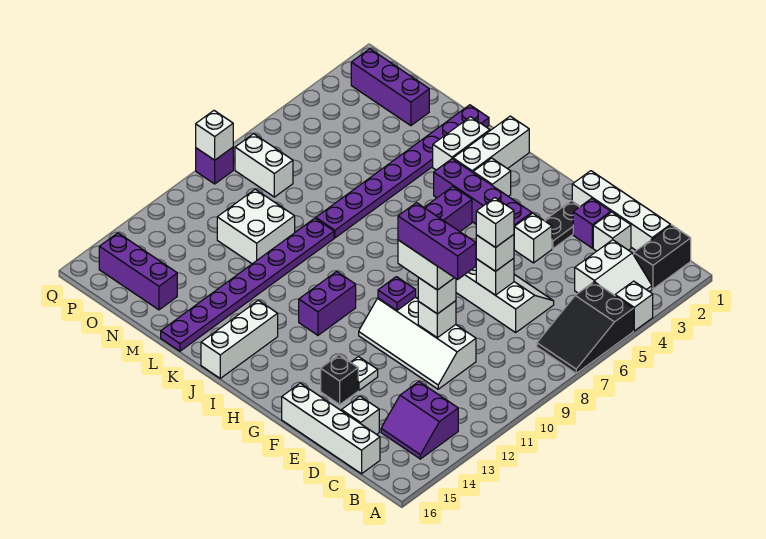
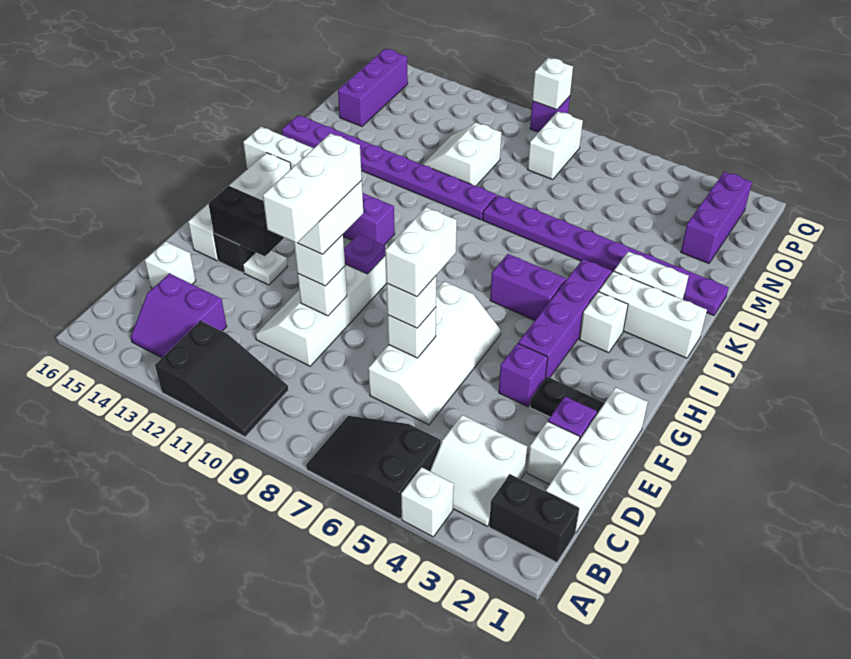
none -> black 2x3 slope [155,321,288,437]
purple 2x2 slope [381,382,458,459] -> purple 2x2 slope turned to [131,273,227,358]
white 1x4 brick [282,383,380,474] -> white 1x4 brick moved to [188,153,291,261]
purple 1x3 brick [398,203,476,279] -> white 1x3 brick [263,133,362,243]
white 1x1 brick [476,198,514,248] -> white 1x2 brick [385,207,457,297]
white 1x1 brick [514,213,552,263] -> purple 1x1 brick [499,343,548,407]
none -> black 1x2 brick [208,186,284,256]
white 2x2 brick [217,189,295,264] -> white 2x2 slope [423,123,501,186]

